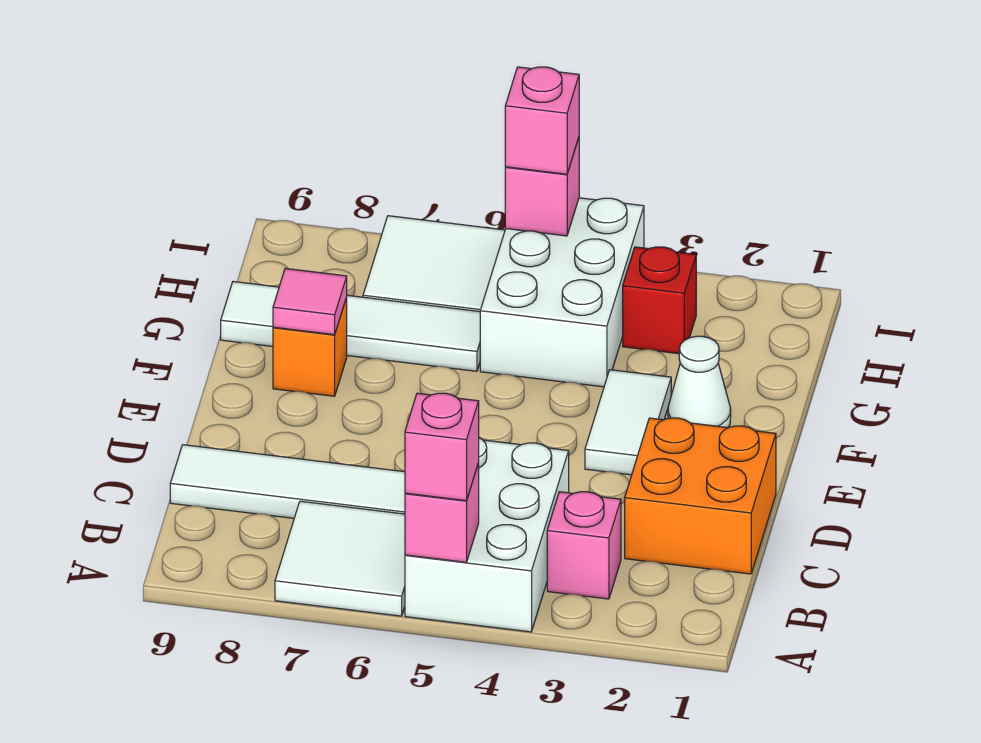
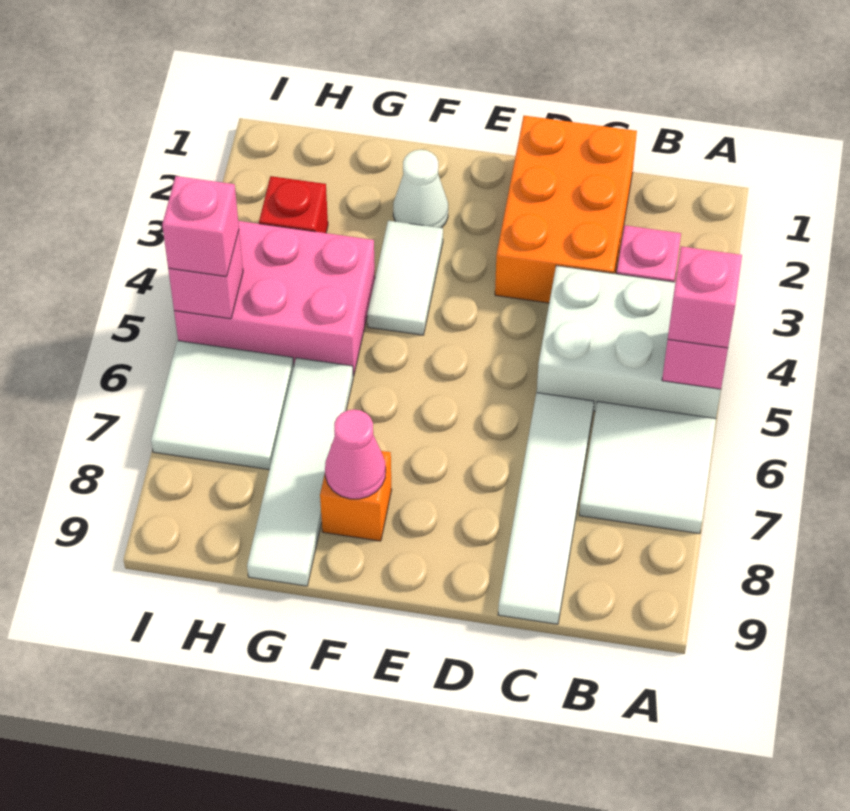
orange 2x2 brick [625,418,776,574] -> orange 2x3 brick [495,116,637,303]
white 1x2 tile [585,370,671,475] -> white 1x2 tile turned to [367,221,443,335]
pink 1x1 tile [273,268,347,335] -> pink 1x1 cone [325,409,386,499]
white 2x3 brick [480,198,644,387] -> pink 2x3 brick [174,221,375,376]

